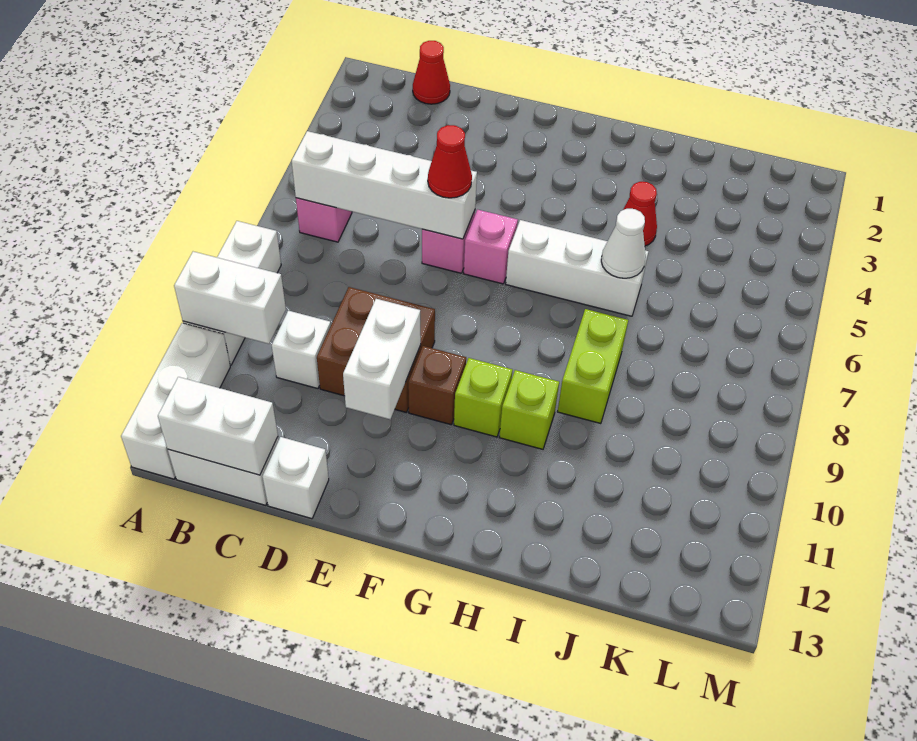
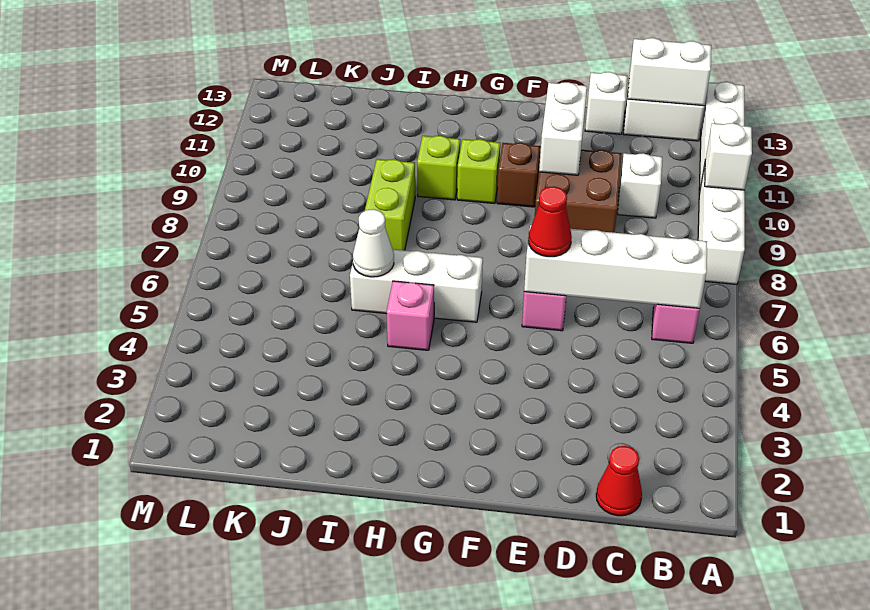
white 1x2 brick [174,252,286,344] -> white 1x1 brick [705,123,752,190]
pink 1x1 brick [464,210,518,284] -> pink 1x1 brick moved to [386,281,434,350]
red 1x1 cone [623,182,657,246] -> none

